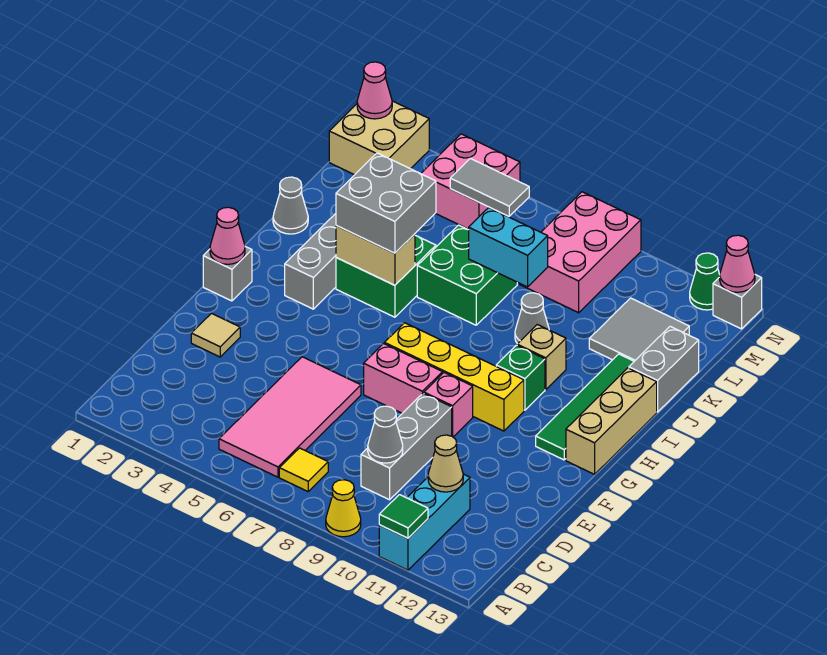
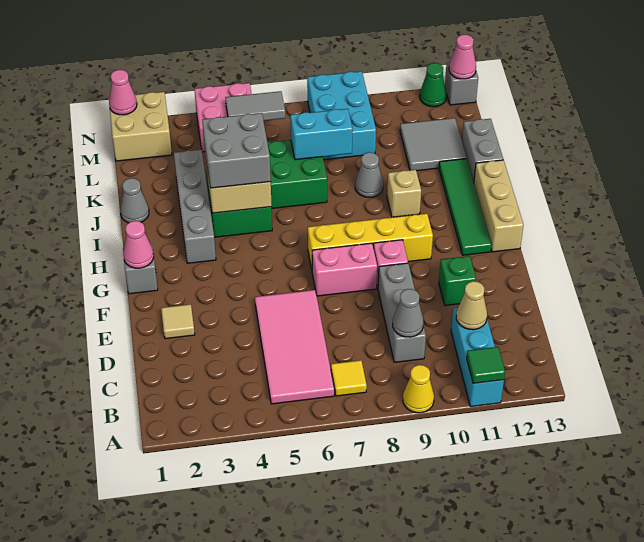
green 1x1 brick [496,345,545,410] -> green 1x1 brick moved to [439,256,476,306]
pink 2x3 brick [520,192,641,313] -> cyan 2x3 brick [307,71,376,160]

